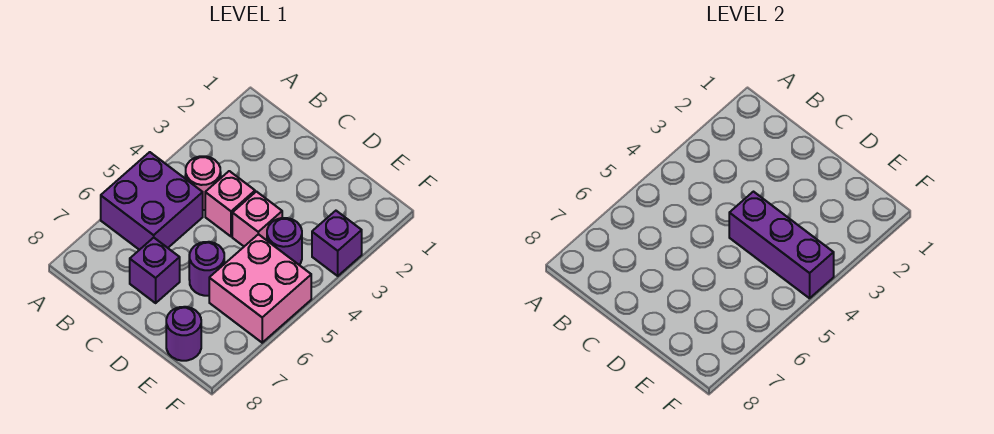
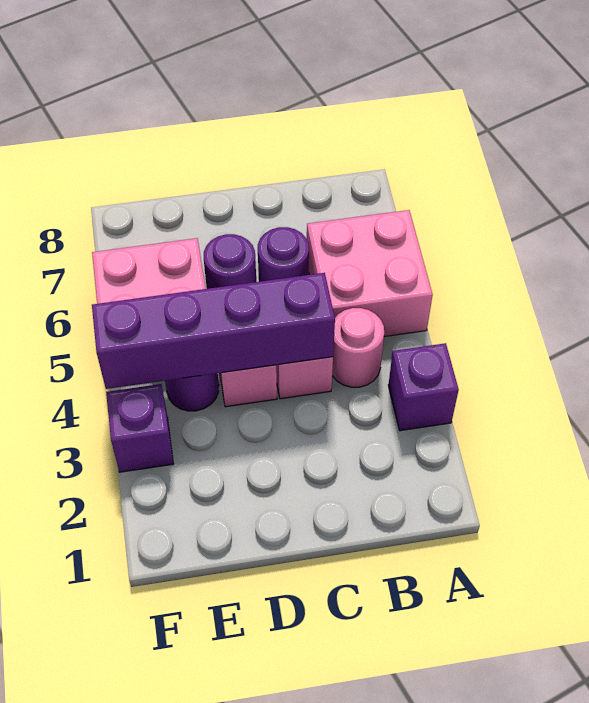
purple 2x2 brick [101,152,203,250] -> pink 2x2 brick [307,210,433,337]
purple 1x1 brick [130,238,180,303] -> purple 1x1 brick moved to [388,343,459,431]
purple 1x3 brick [729,192,834,298] -> purple 1x4 brick [92,273,335,389]
purple 1x1 round brick [166,307,201,361] -> purple 1x1 round brick moved to [258,227,309,282]

